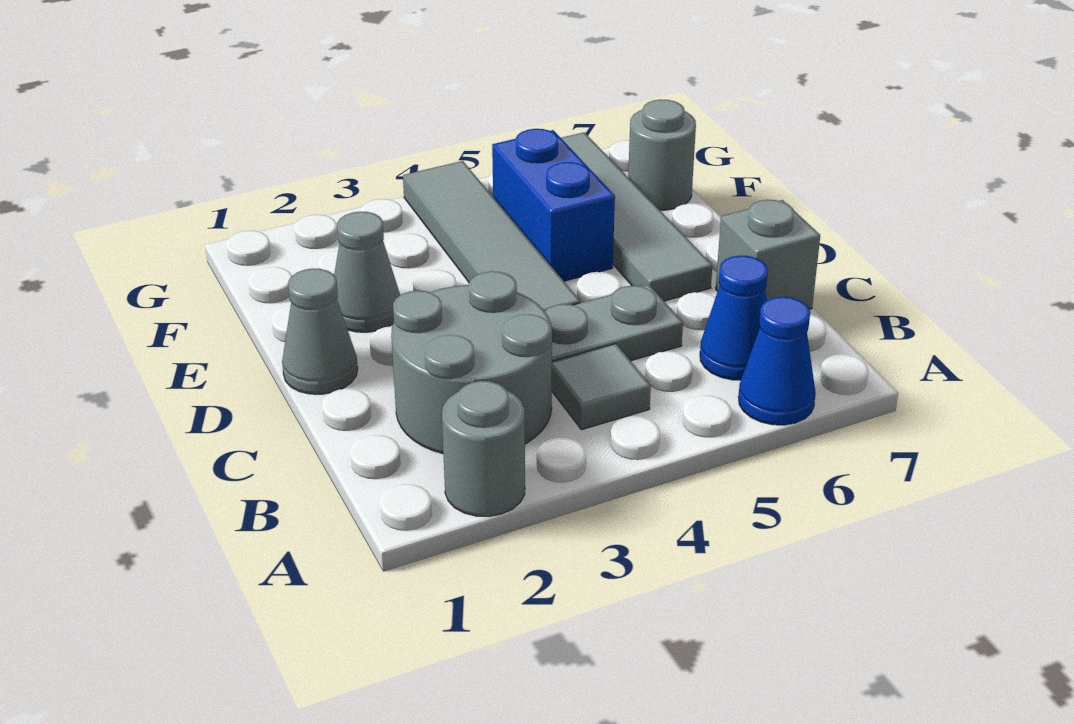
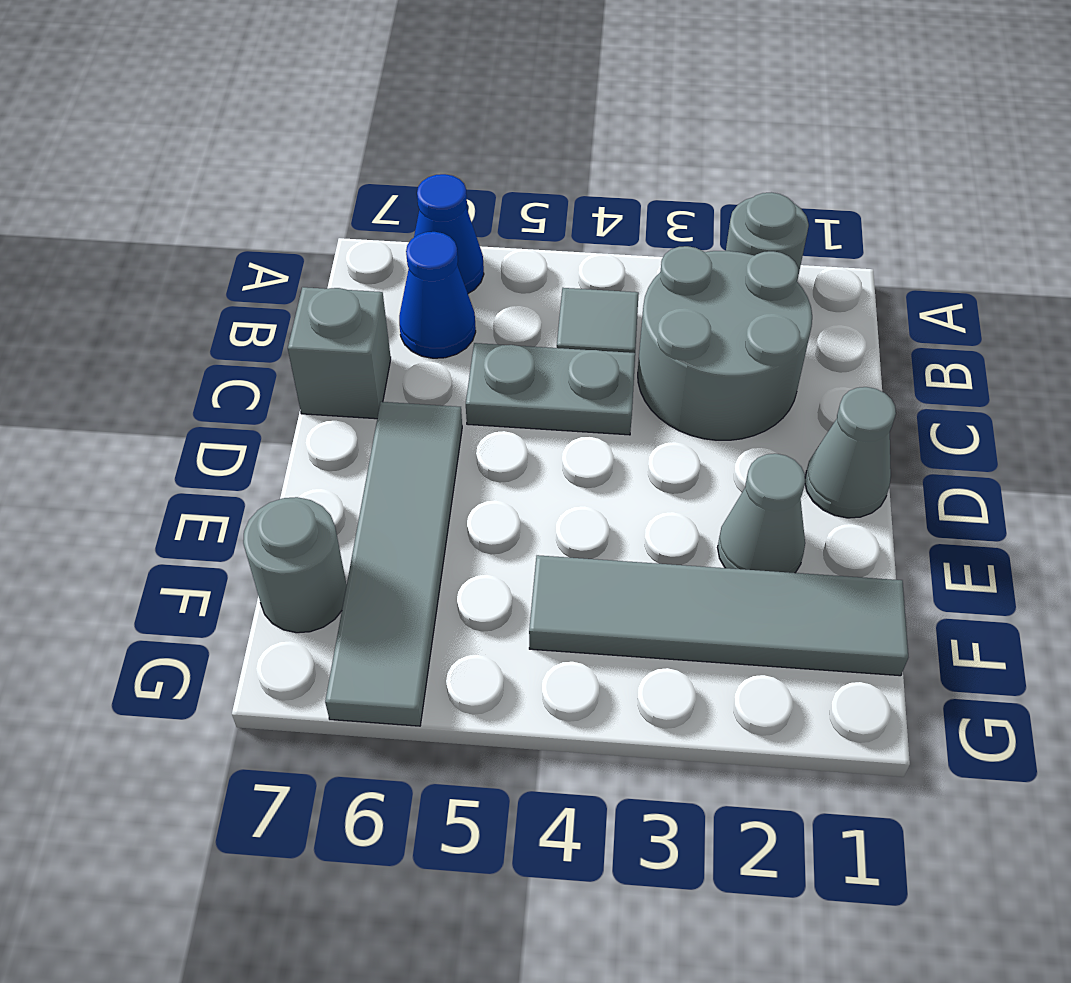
grey 1x4 tile [403,161,580,311] -> grey 1x4 tile turned to [529,555,908,676]
blue 1x2 brick [492,129,615,281] -> none

